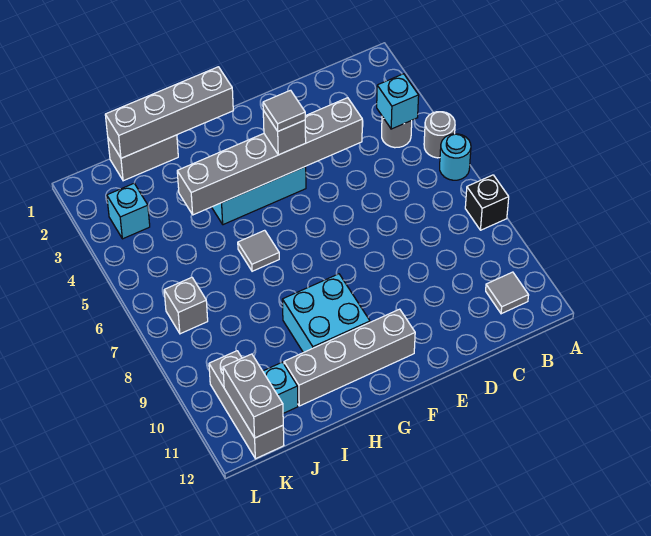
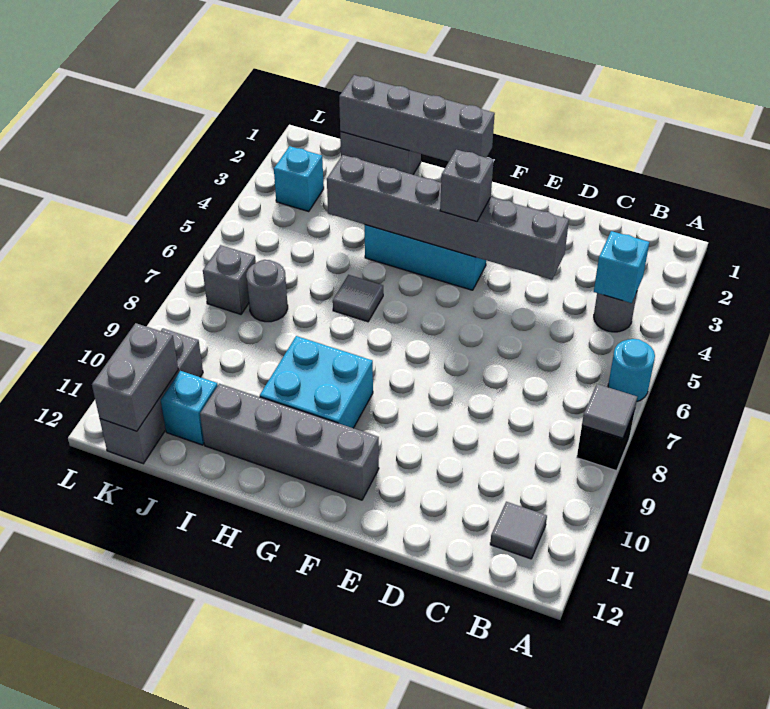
grey 1x1 round brick [424,112,455,158] -> grey 1x1 round brick moved to [246,260,288,322]
grey 1x1 tile [263,90,305,131] -> grey 1x1 tile moved to [582,384,637,438]

